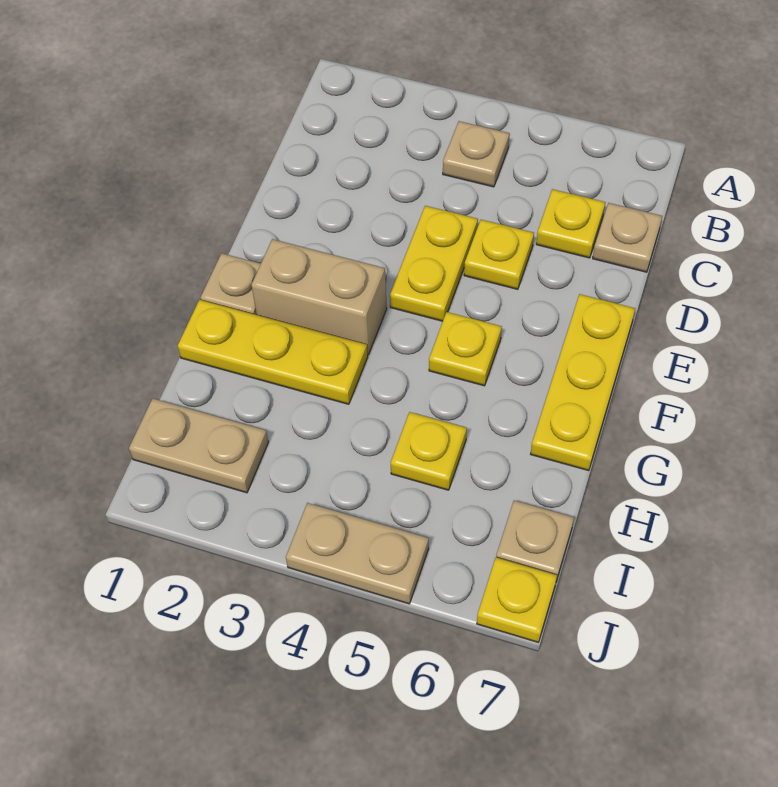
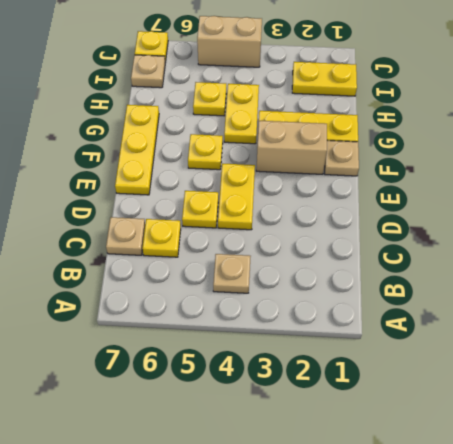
none -> yellow 1x2 plate [224,84,259,144]
tan 1x2 plate [129,399,268,493] -> yellow 1x2 plate [292,62,357,96]
tan 1x2 plate [286,503,429,604] -> tan 1x2 brick [197,16,262,67]

